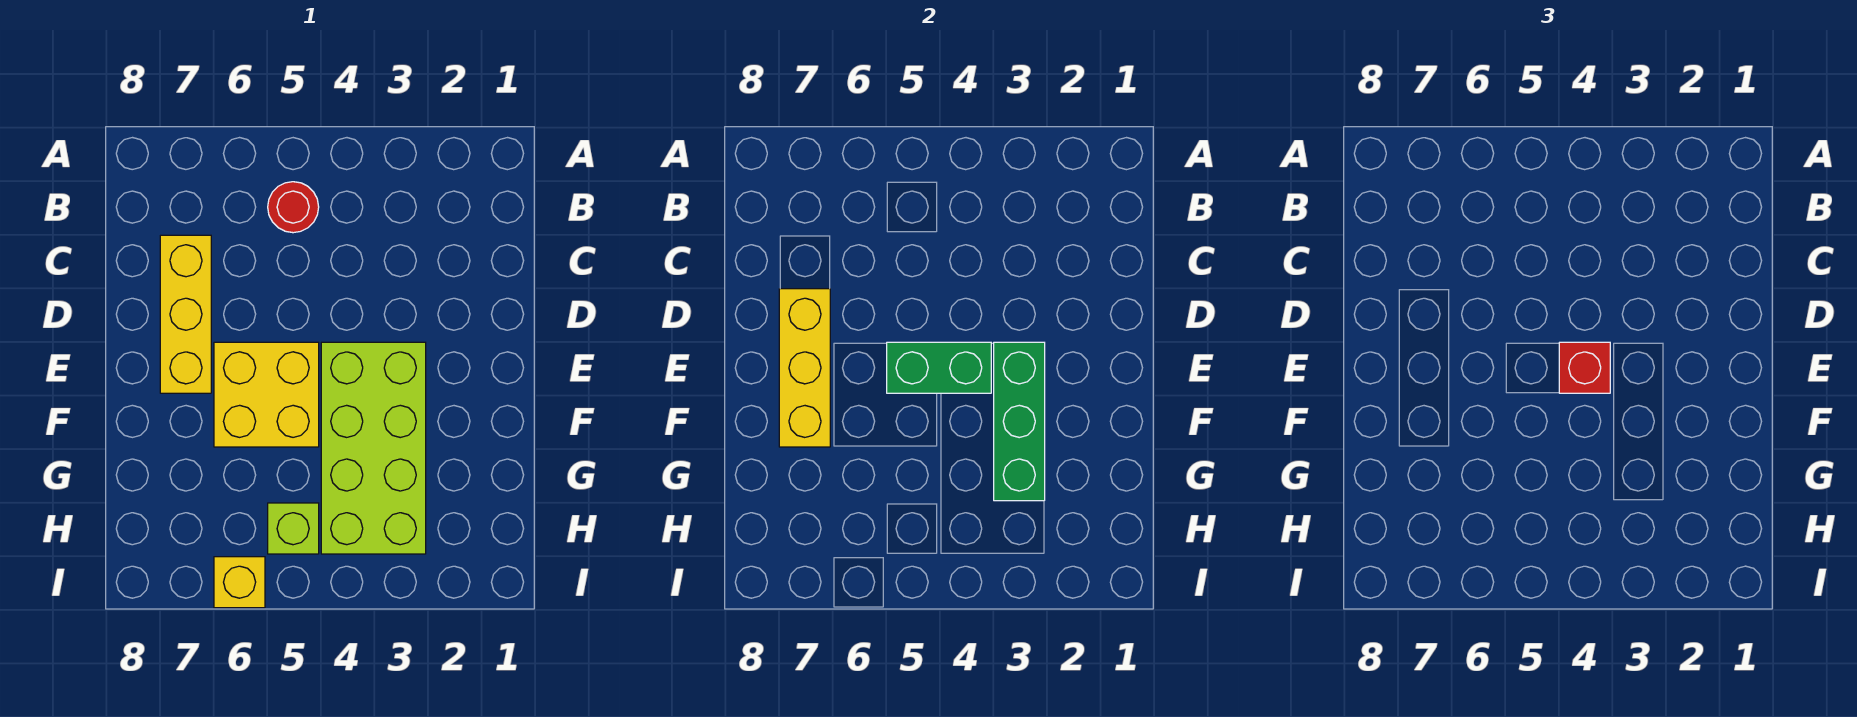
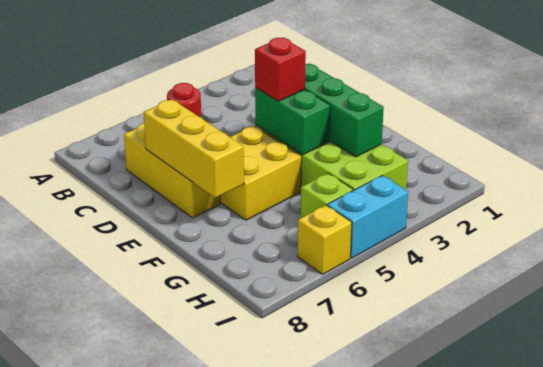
green 1x2 brick [887,342,991,393] -> green 1x2 brick turned to [255,88,330,155]
none -> cyan 1x2 brick [327,175,408,258]

